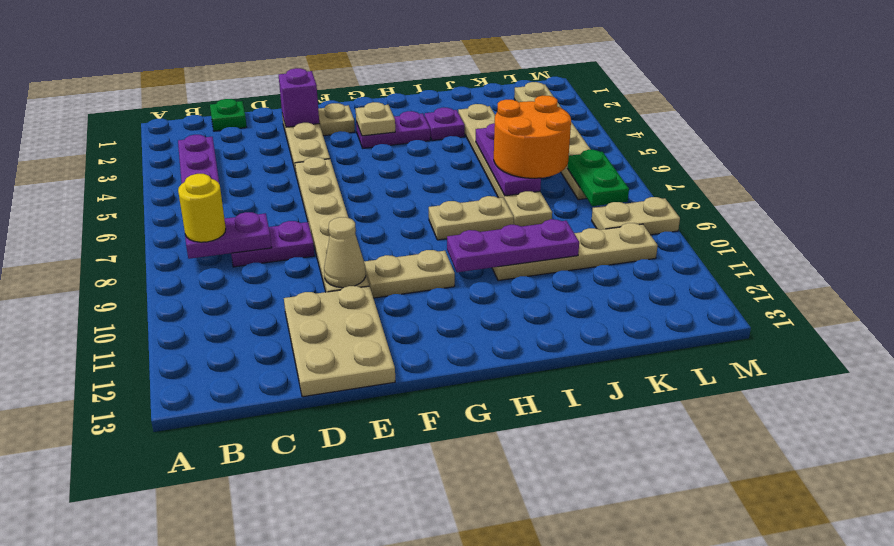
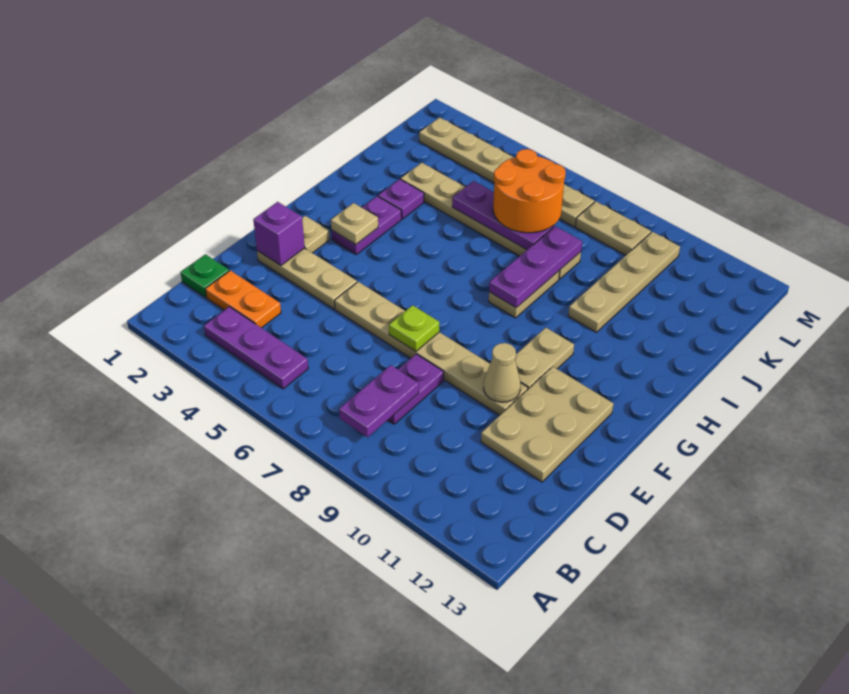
yellow 1x1 round brick [178,174,226,242] -> none
none -> orange 1x2 plate [205,271,281,328]
tan 2x3 plate [284,286,395,397] -> tan 2x3 plate turned to [481,367,613,482]
none -> lime 1x1 plate [389,305,439,351]
purple 1x3 plate [447,219,579,272] -> purple 1x3 plate moved to [489,226,582,308]
green 1x2 plate [567,150,629,206] -> none
tan 1x2 plate [592,197,680,235] -> tan 1x2 plate turned to [575,202,651,256]

